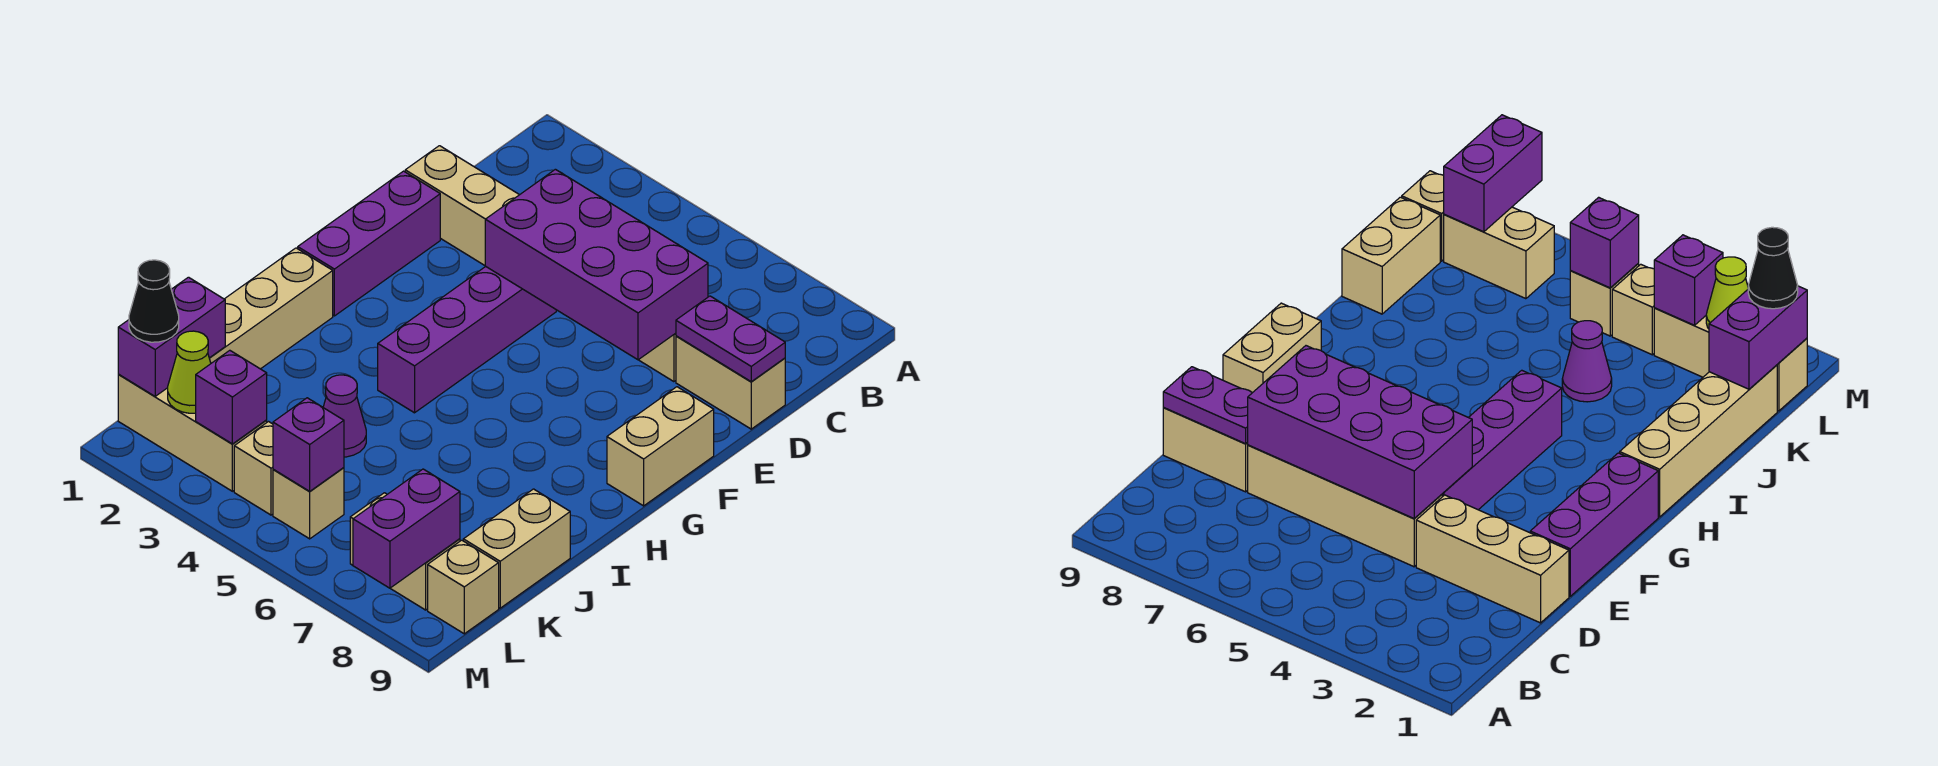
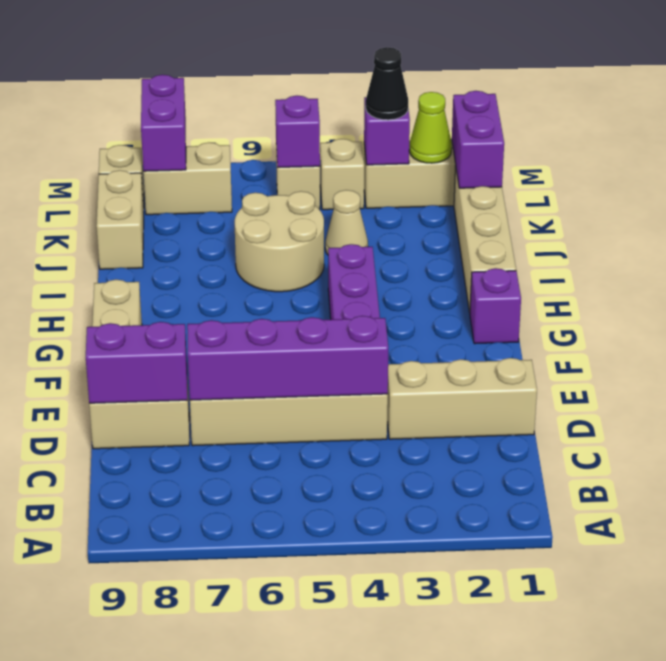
purple 2x4 brick [485,169,708,360] -> purple 1x4 brick [187,316,388,400]
purple 1x2 plate [676,296,785,382] -> purple 1x2 brick [86,322,187,404]
purple 1x3 brick [298,171,440,316] -> purple 1x1 brick [470,268,521,344]
none -> tan 2x2 round brick [235,191,324,292]
purple 1x1 cone [323,375,366,457] -> tan 1x1 cone [325,190,368,255]
black 1x1 cone [129,260,179,342] -> black 1x1 cone moved to [366,47,408,120]

